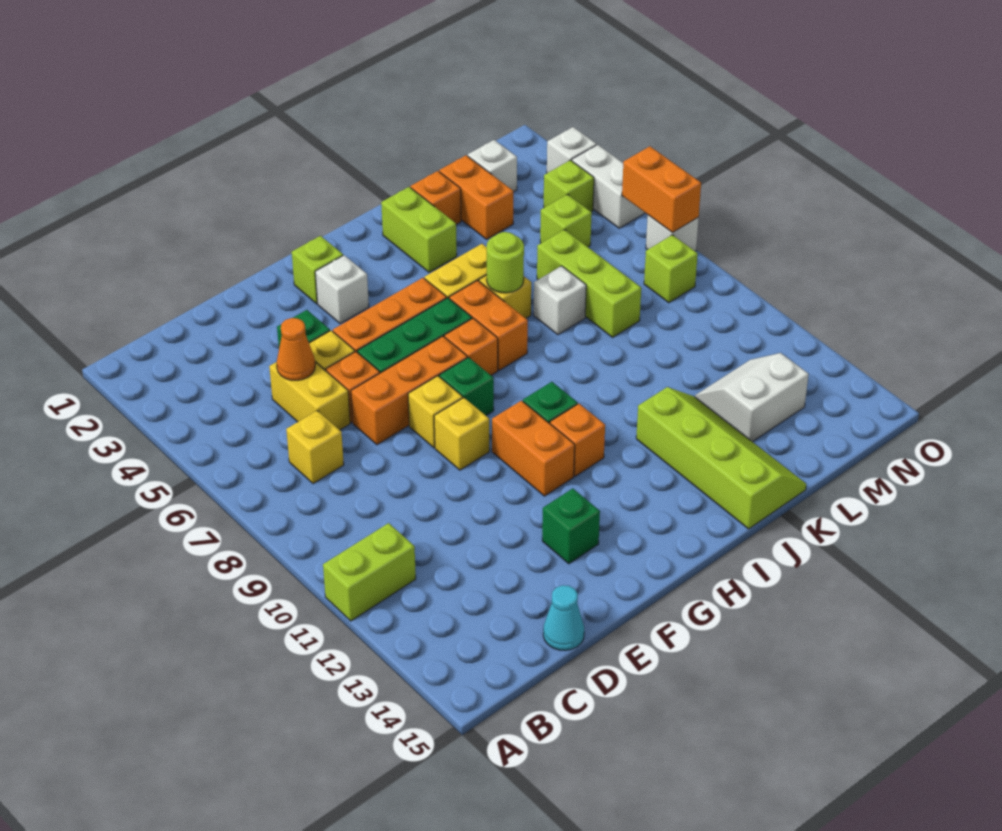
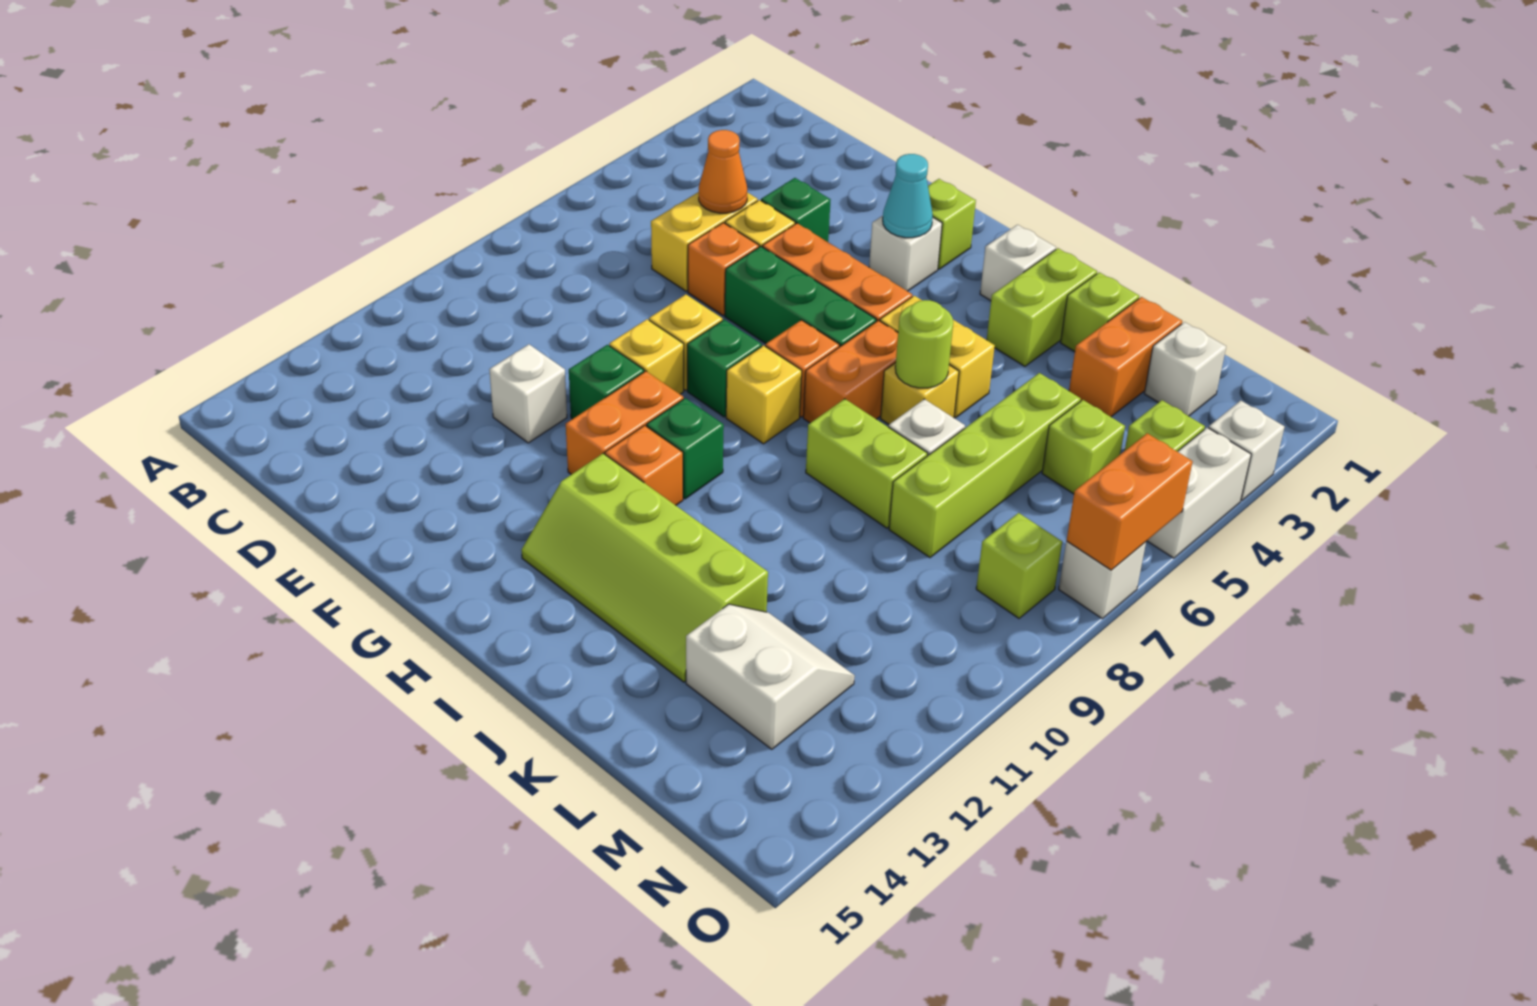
lime 1x2 brick [323,523,416,621] -> lime 1x2 brick moved to [806,399,928,528]
yellow 1x1 brick [286,411,344,484] -> yellow 1x1 brick moved to [726,345,802,444]
cyan 1x1 cone [543,585,584,651] -> cyan 1x1 cone moved to [883,154,933,238]
orange 1x3 brick [351,336,467,445] -> none
none -> white 1x1 brick [489,344,567,443]
green 1x1 brick [542,488,600,564] -> green 1x1 brick moved to [569,345,644,419]
none -> white 1x1 brick [980,225,1056,301]
lime 2x4 slope [636,387,806,529] -> lime 2x4 slope turned to [521,454,768,682]
orange 1x1 brick [410,171,461,224] -> lime 1x1 brick [1061,272,1139,352]
lime 1x3 brick [537,230,641,337] -> lime 1x4 brick [889,373,1081,558]

